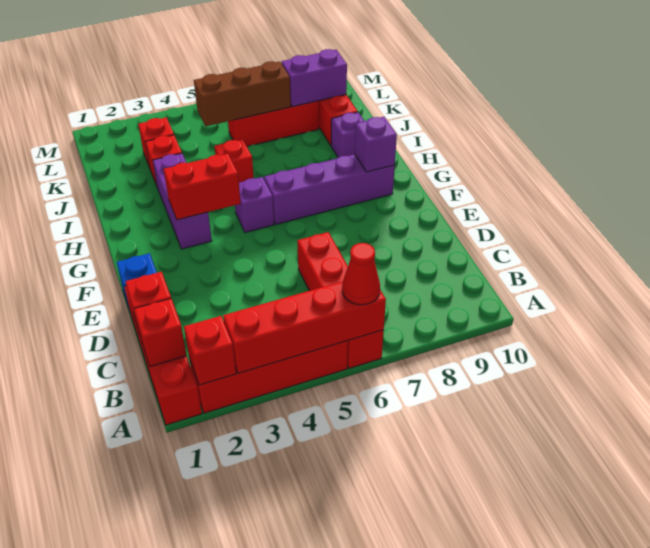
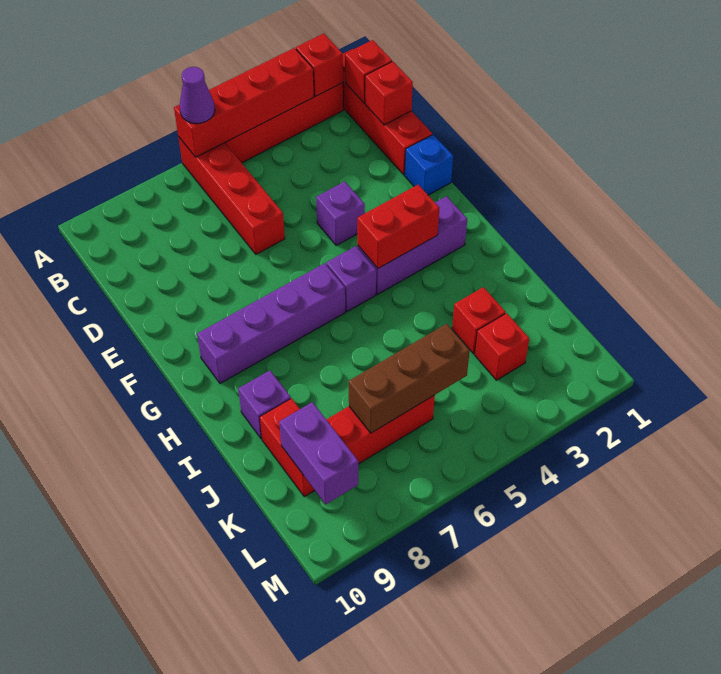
red 1x1 cone [342,243,380,305] -> purple 1x1 cone [180,67,215,124]
purple 1x3 brick [153,153,212,249] -> purple 1x3 brick turned to [358,196,467,294]
purple 1x1 brick [355,117,397,172] -> purple 1x1 brick moved to [316,182,365,245]
red 1x1 brick [214,139,254,182] -> none
purple 1x2 brick [282,49,347,107] -> purple 1x2 brick turned to [279,402,358,504]

